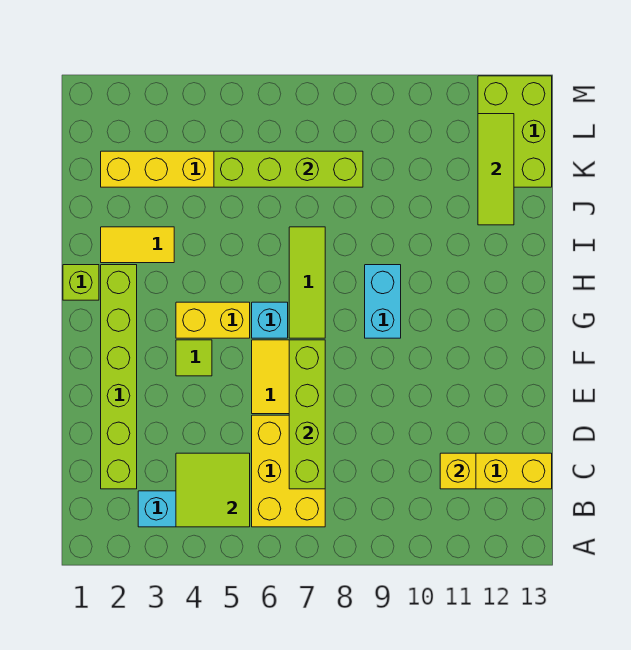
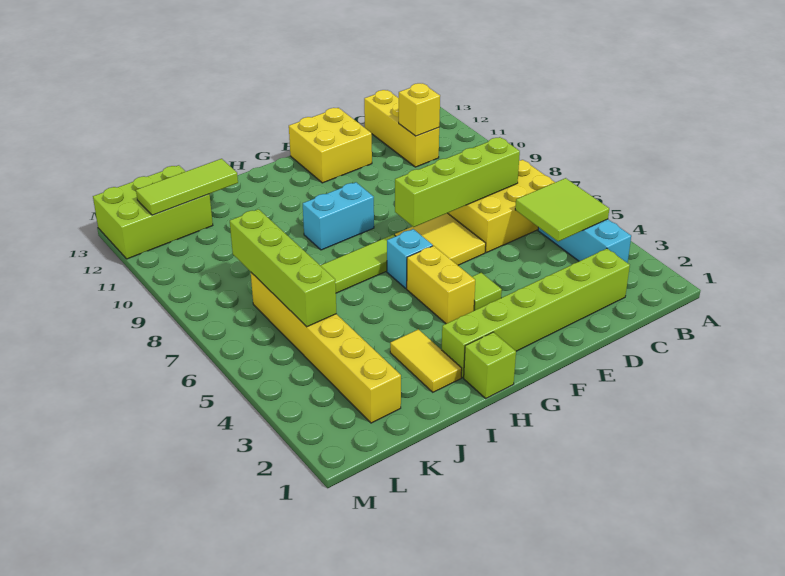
none -> yellow 2x2 brick [289,108,372,183]

